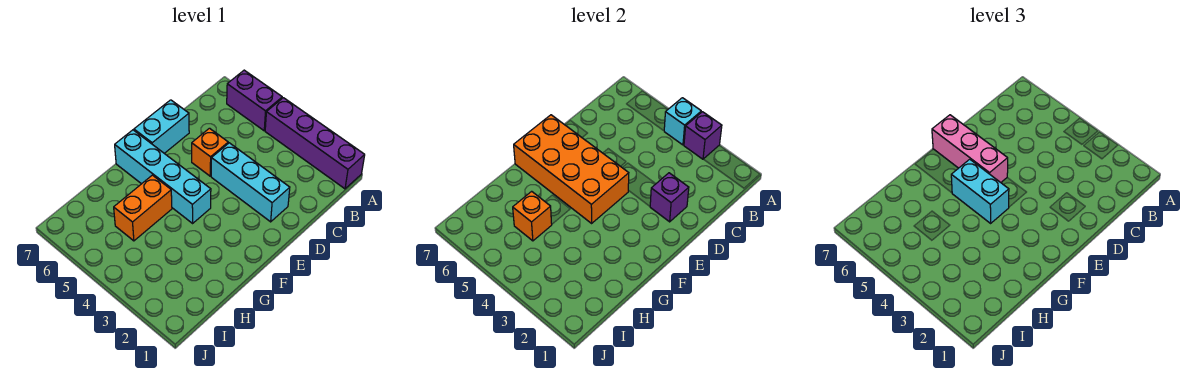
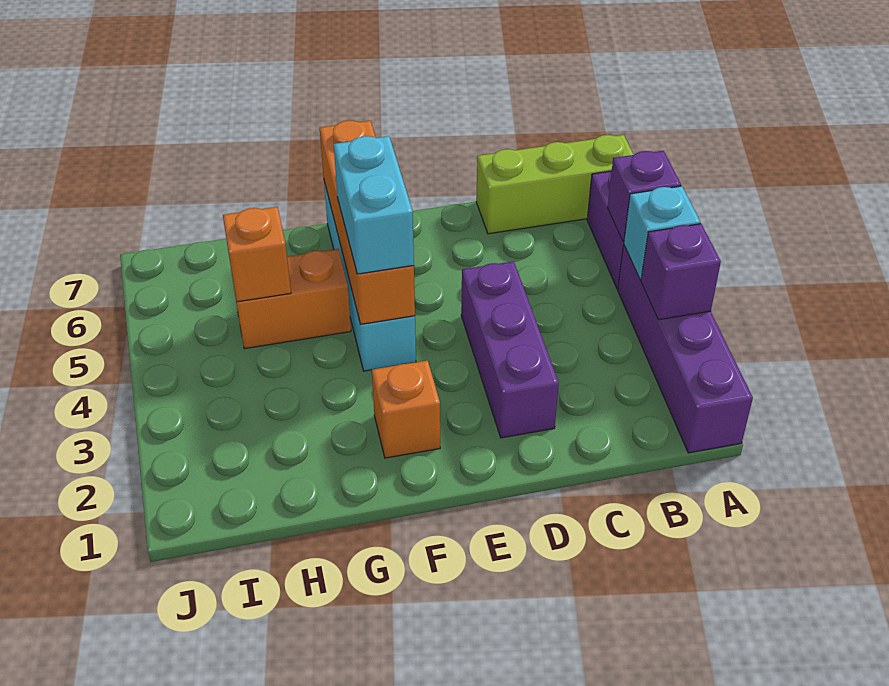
none -> lime 1x3 brick [476,135,634,234]
cyan 1x3 brick [211,143,290,222] -> purple 1x3 brick [461,261,559,438]
purple 1x1 brick [650,173,689,222] -> purple 1x1 brick moved to [607,151,681,242]
orange 1x1 brick [192,128,228,176] -> orange 1x1 brick moved to [372,360,440,458]
cyan 1x2 brick [134,100,189,153] -> none
orange 2x4 brick [514,115,629,223] -> orange 1x4 brick [320,120,415,325]
pink 1x3 brick [932,115,1008,182] -> none

